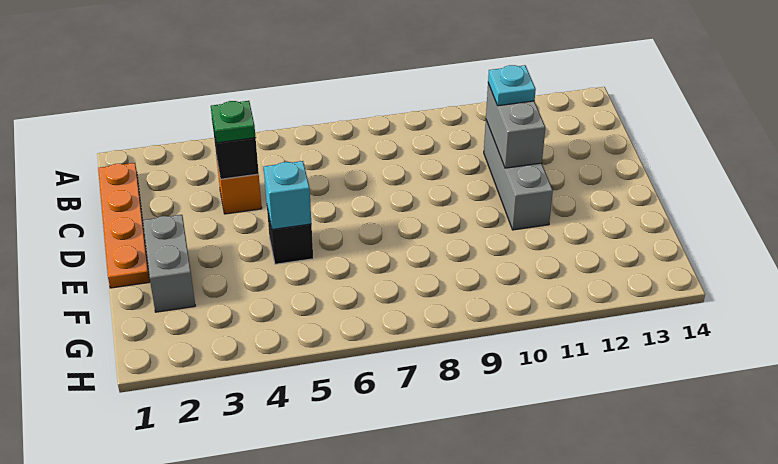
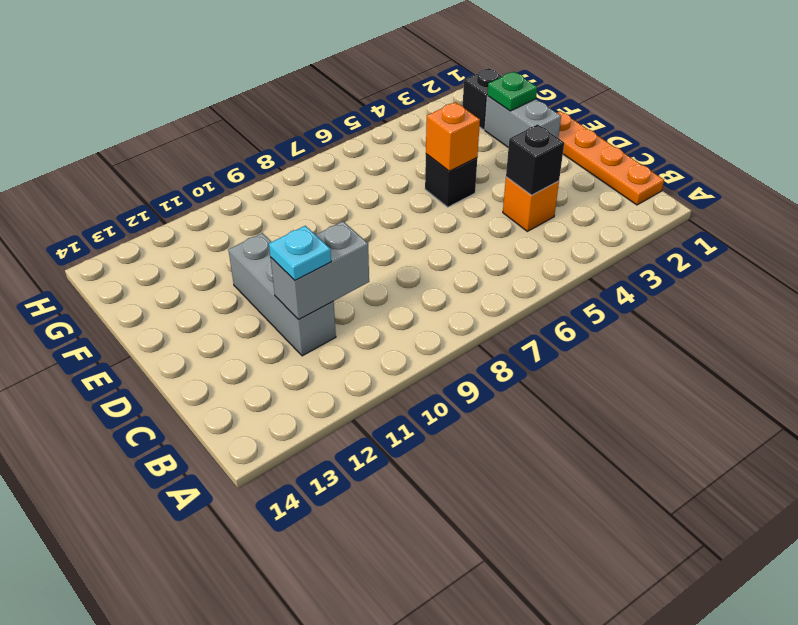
green 1x1 plate [211,101,256,143] -> green 1x1 plate moved to [487,72,537,111]
grey 1x2 brick [486,83,545,168] -> grey 1x2 brick turned to [270,221,369,320]
cyan 1x1 brick [264,161,311,230] -> orange 1x1 brick [426,102,480,171]
none -> black 1x1 brick [463,68,502,130]

